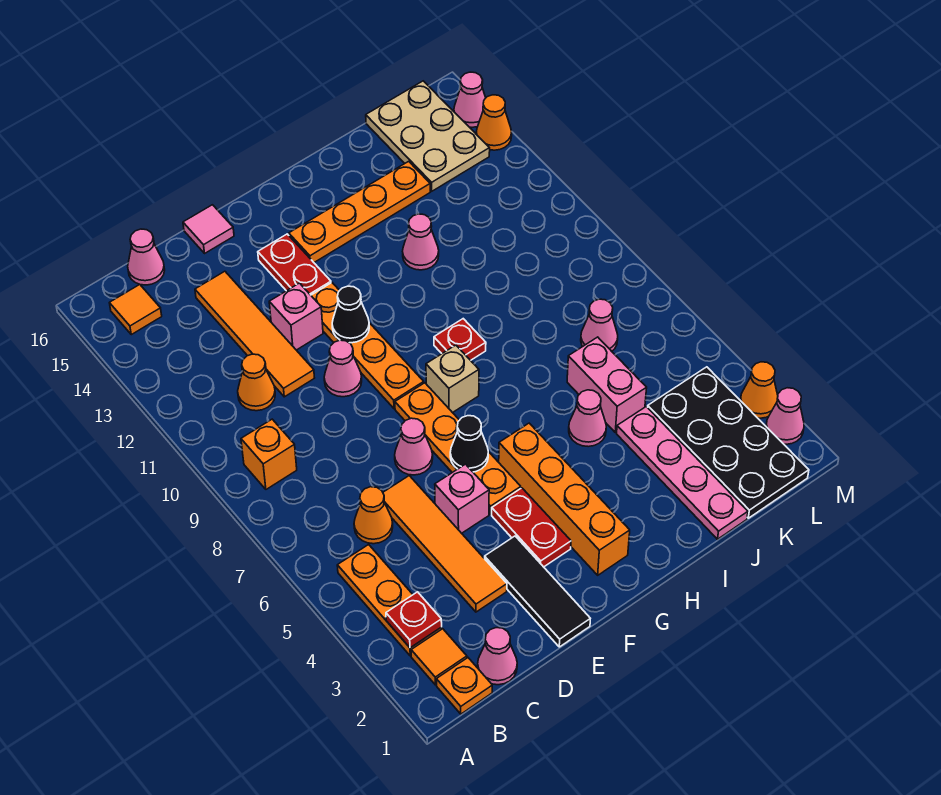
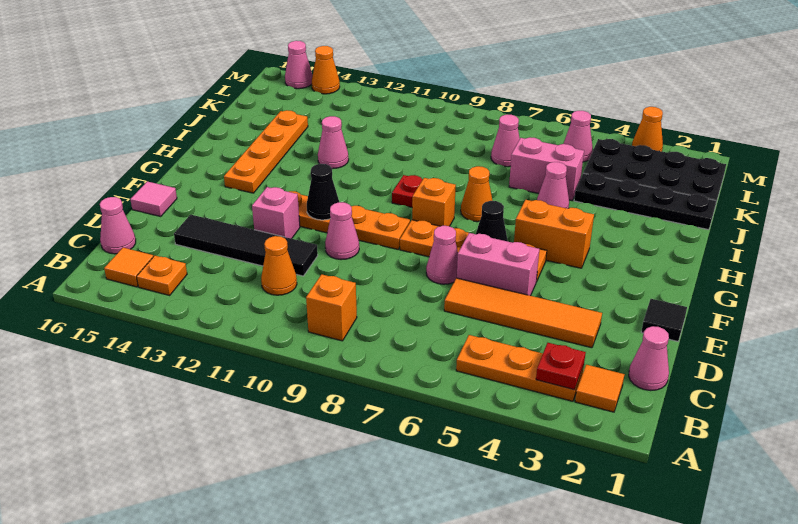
orange 1x1 plate [436,658,492,714] -> orange 1x1 plate moved to [137,256,187,295]
orange 1x1 cone [354,487,393,544] -> orange 1x1 cone moved to [461,166,492,222]
orange 1x4 tile [195,271,314,397] -> black 1x4 tile [174,215,318,276]
black 1x3 tile [485,536,590,647] -> black 1x1 tile [641,299,687,341]
pink 1x1 brick [435,464,489,533] -> pink 1x2 brick [457,233,539,296]
red 1x2 plate [492,488,571,567] -> none
red 1x2 plate [258,234,331,295] -> none
orange 1x4 brick [499,423,630,575] -> orange 1x2 brick [514,200,594,268]
tan 1x1 brick [426,345,479,413] -> orange 1x1 brick [412,178,456,226]
pink 1x4 plate [617,407,748,539] -> black 1x4 plate [574,173,716,230]
tan 2x3 plate [366,81,490,191] -> none
pink 1x1 cone [766,388,804,444] -> pink 1x1 cone moved to [563,111,593,162]

